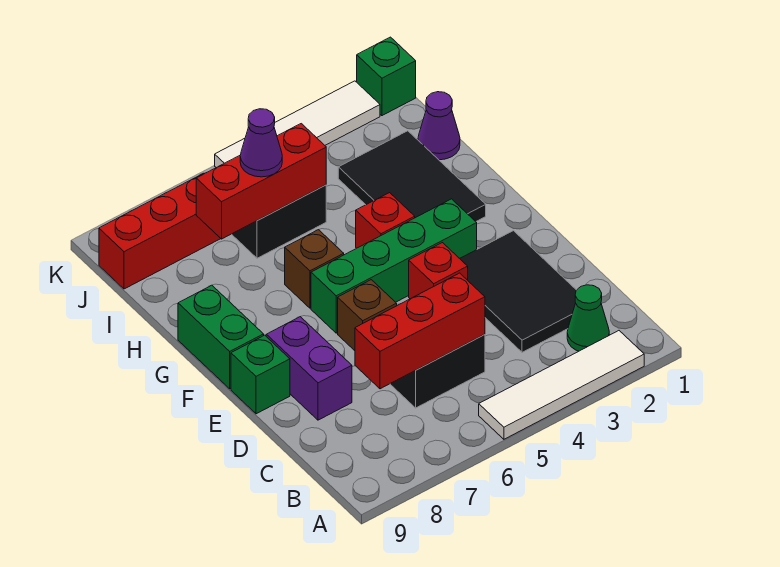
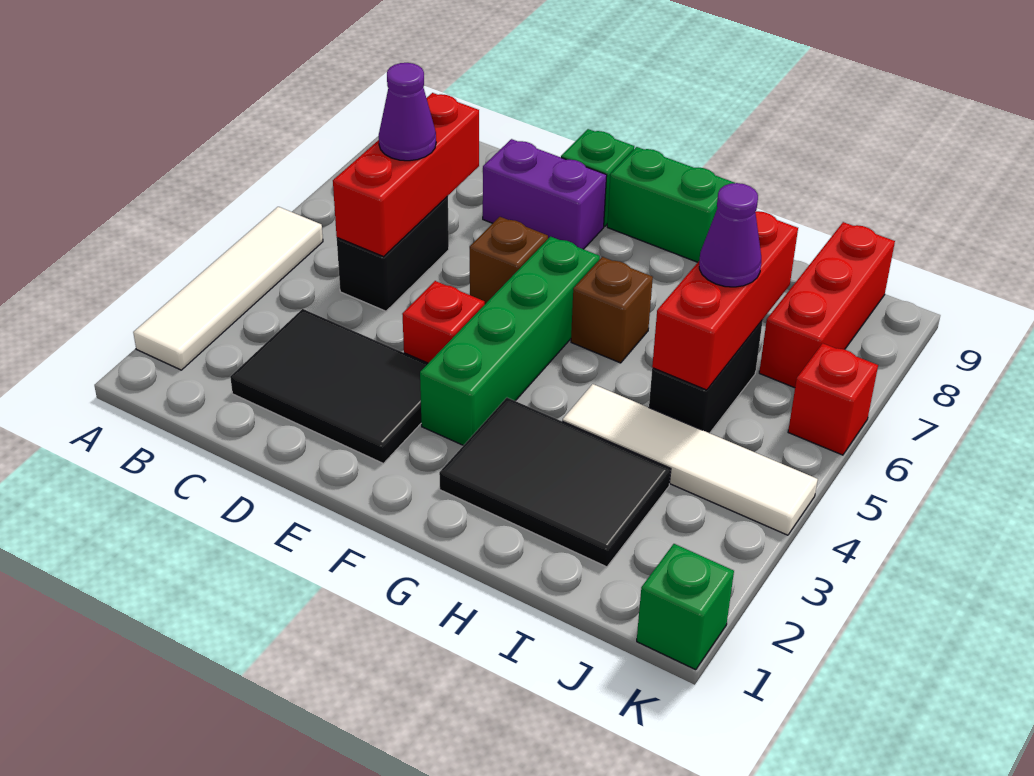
green 1x1 cone [567,285,609,351] -> none
red 1x1 brick [356,193,415,248] -> red 1x1 brick moved to [788,343,878,455]
purple 1x1 cone [418,92,460,160] -> purple 1x1 cone moved to [379,63,436,161]
white 1x4 tile [215,81,380,168] -> white 1x4 tile turned to [563,384,818,535]

